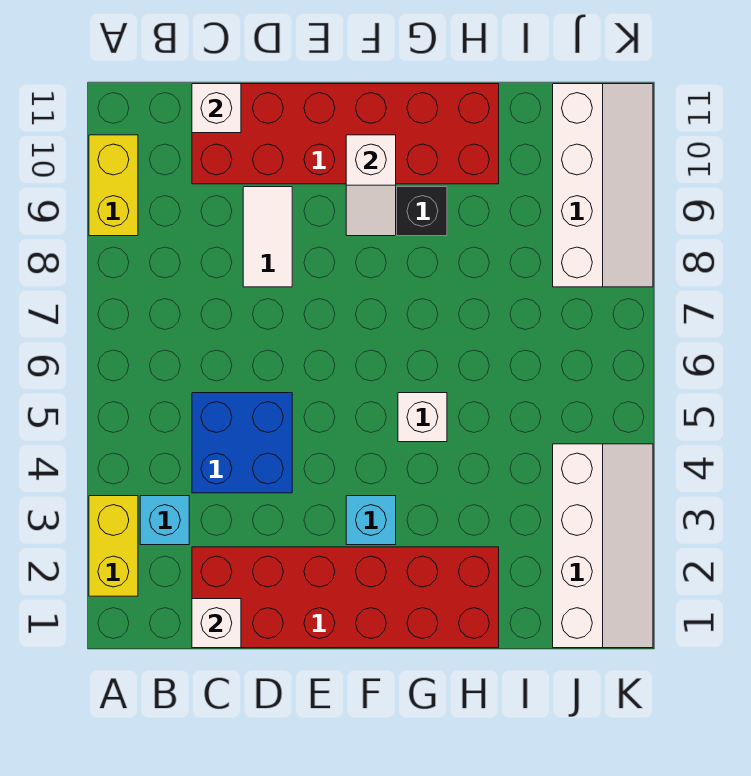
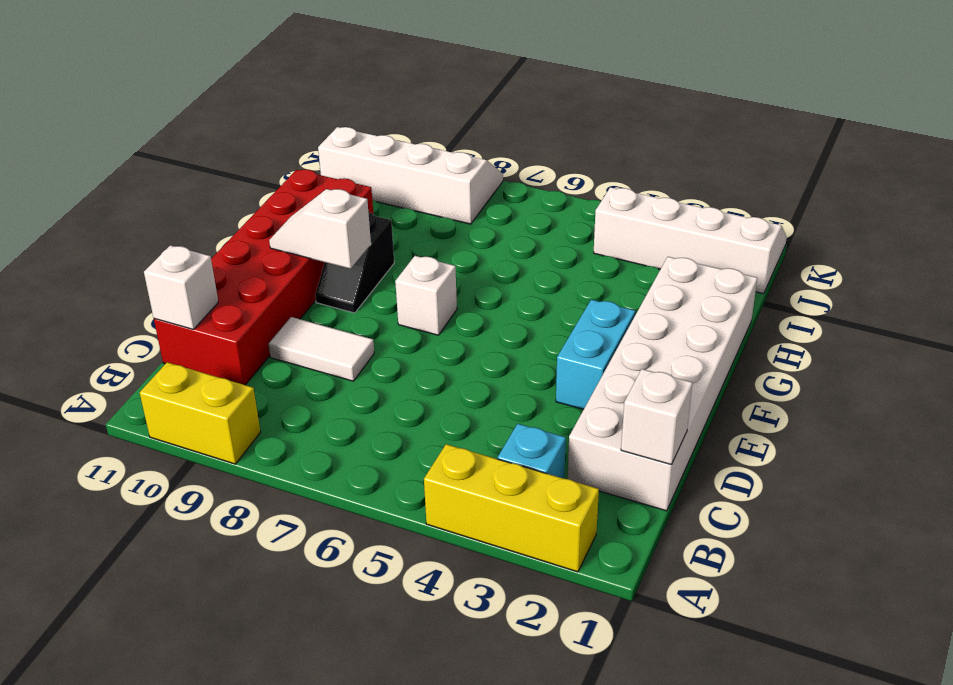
yellow 1x2 brick [89,496,138,596] -> yellow 1x3 brick [424,444,599,572]
red 2x6 brick [192,547,499,648] -> white 2x6 brick [568,257,757,511]
blue 2x2 brick [192,393,292,493] -> none
cyan 1x1 brick [346,496,396,545] -> cyan 1x2 brick [556,300,635,409]
white 1x2 slope [346,135,396,236] -> white 1x2 slope turned to [269,189,371,269]
white 1x1 brick [398,393,447,442] -> white 1x1 brick moved to [395,256,457,335]

